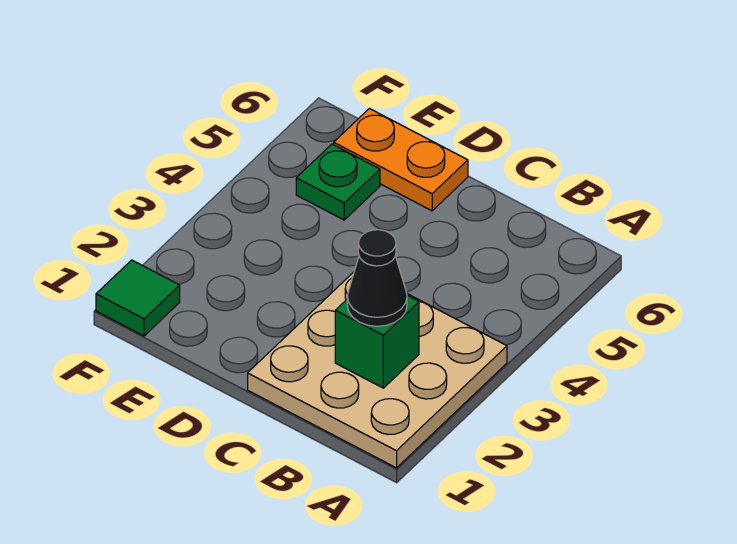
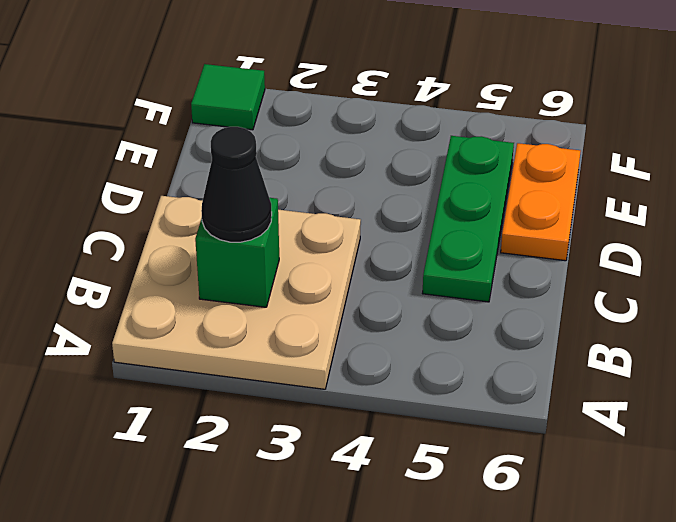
green 1x1 plate [296,144,380,220] -> green 1x3 plate [422,136,514,302]

